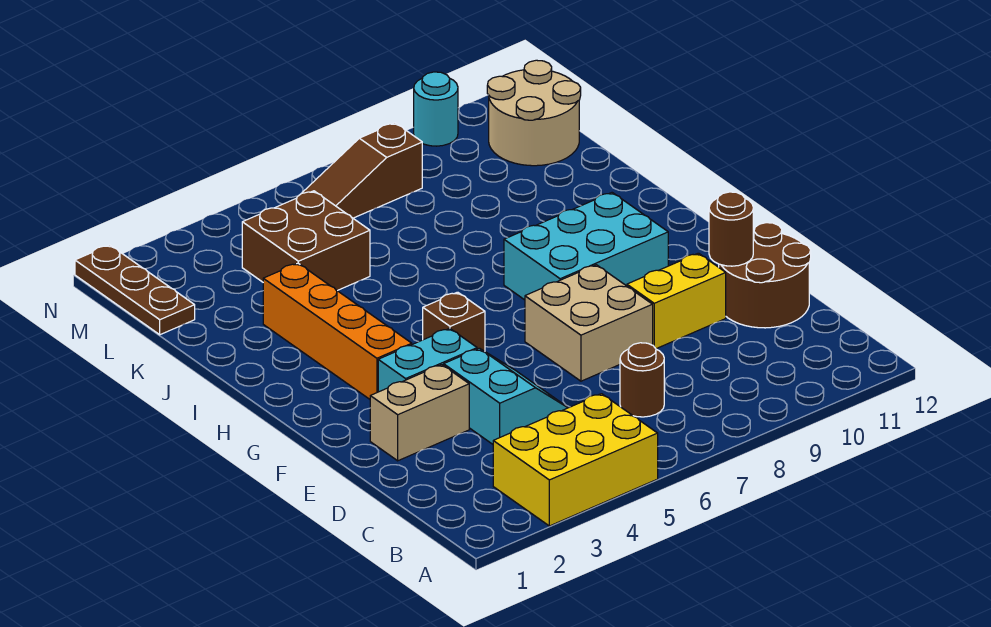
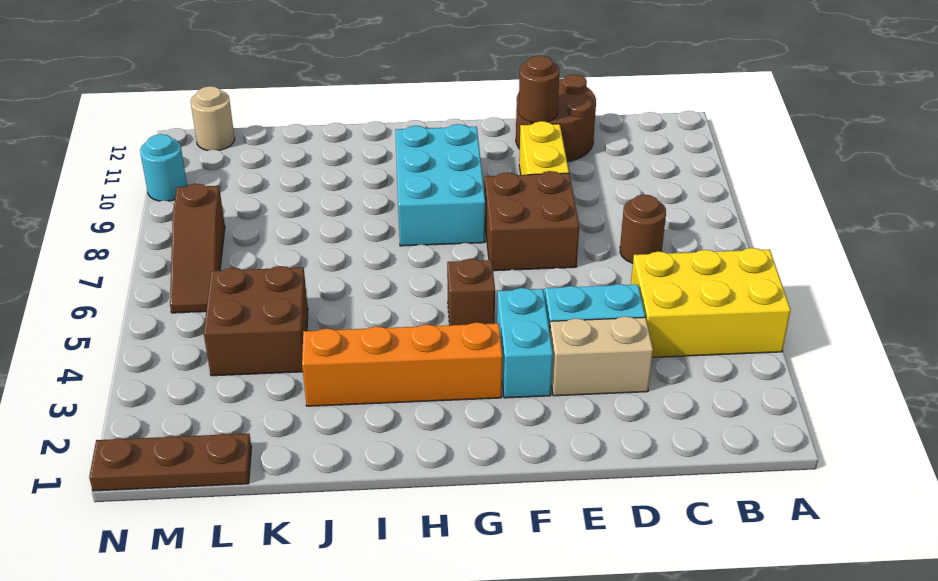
yellow 2x3 brick [493,394,658,526] -> yellow 2x3 brick turned to [631,248,791,357]
tan 1x2 brick [370,365,469,461] -> tan 1x2 brick turned to [550,316,653,396]
tan 2x2 brick [525,265,653,381] -> brown 2x2 brick [484,171,579,271]
tan 2x2 round brick [487,60,581,166] -> tan 1x1 round brick [191,86,235,151]

